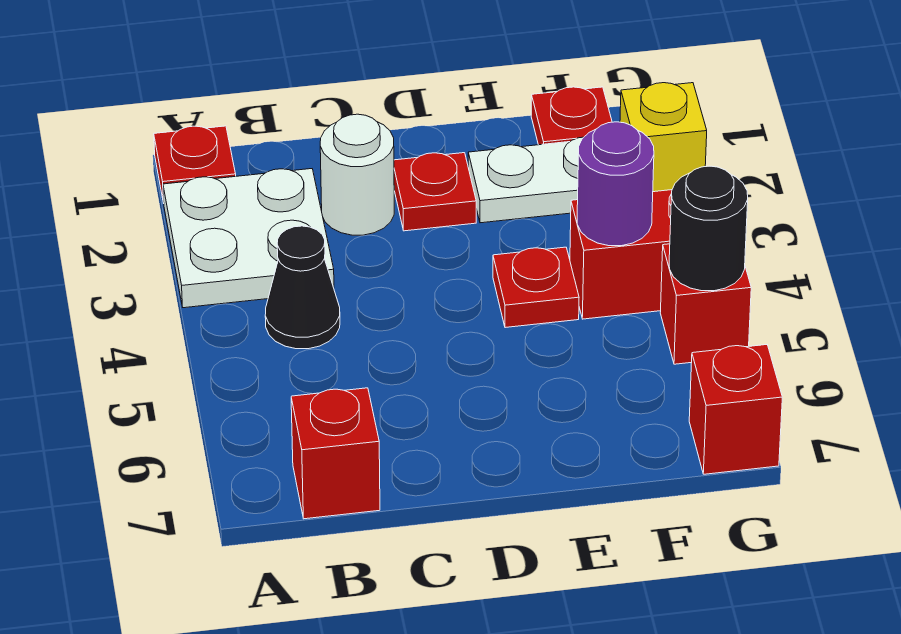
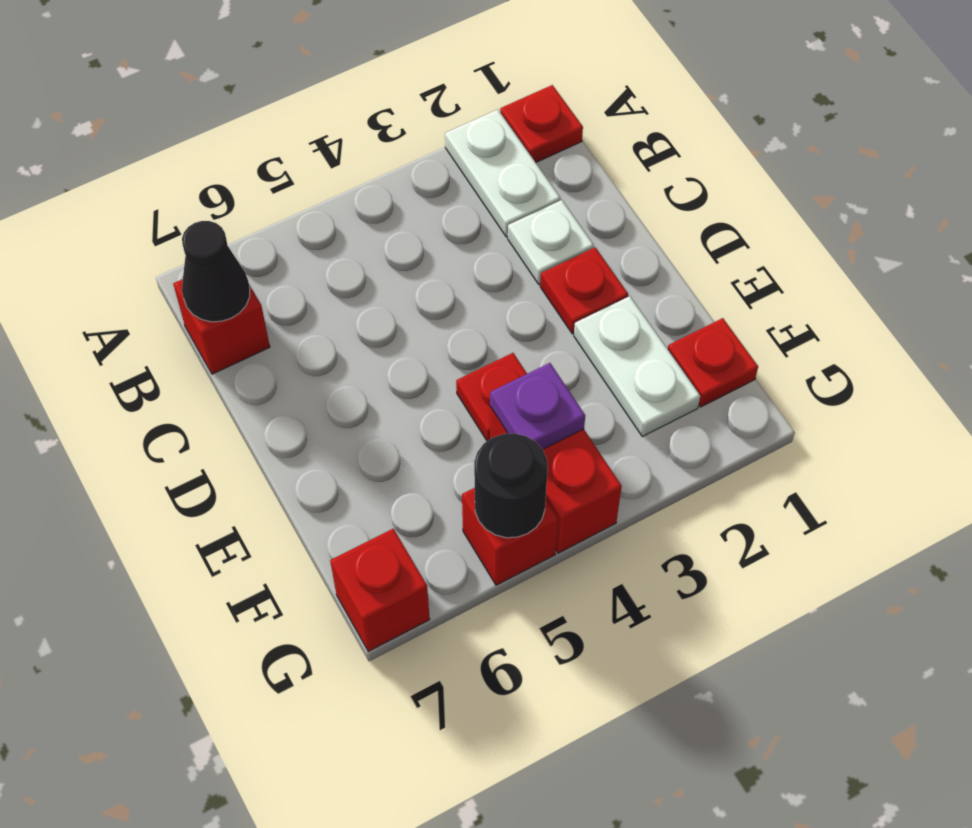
white 2x2 plate [163,169,334,308] -> white 1x2 plate [445,109,560,237]
black 1x1 cone [265,226,340,349] -> black 1x1 cone moved to [182,221,250,322]
white 1x1 round brick [320,114,394,235] -> white 1x1 plate [508,200,594,284]
purple 1x1 round brick [577,122,654,246] -> purple 1x1 plate [490,363,585,449]
yellow 1x1 brick [620,83,707,192] -> none

